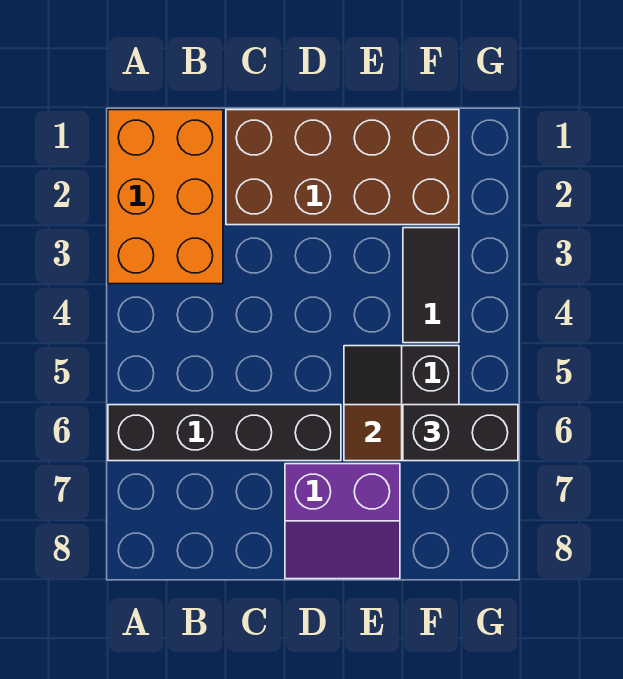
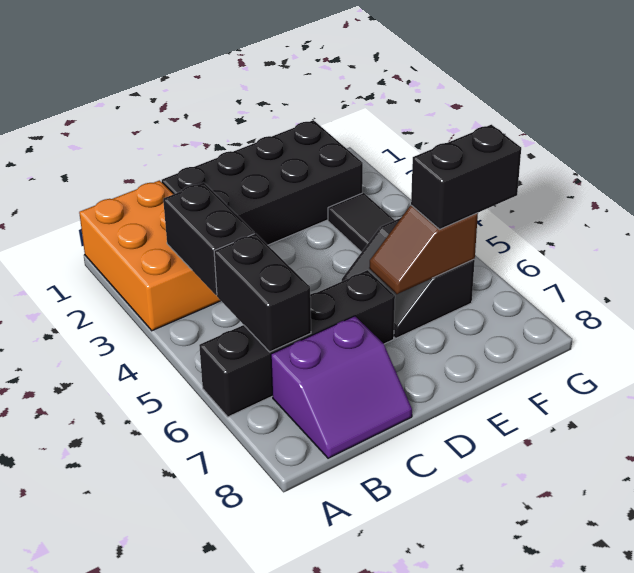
none -> black 1x2 brick [163,182,254,295]
none -> black 1x2 brick [214,233,311,352]
brown 2x4 brick [226,110,459,225] -> black 2x4 brick [162,120,363,245]
purple 2x2 slope [285,464,400,579] -> purple 2x2 slope moved to [271,316,412,458]

